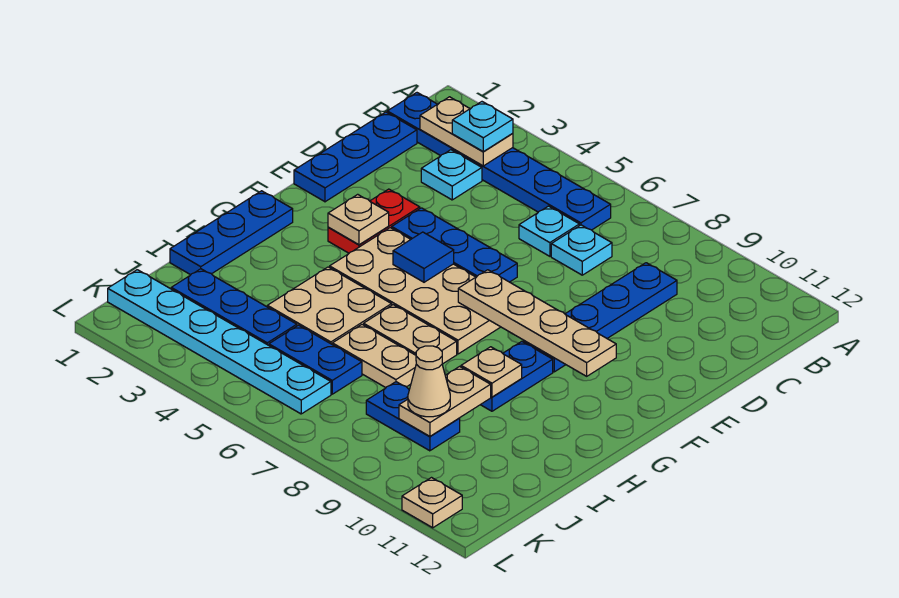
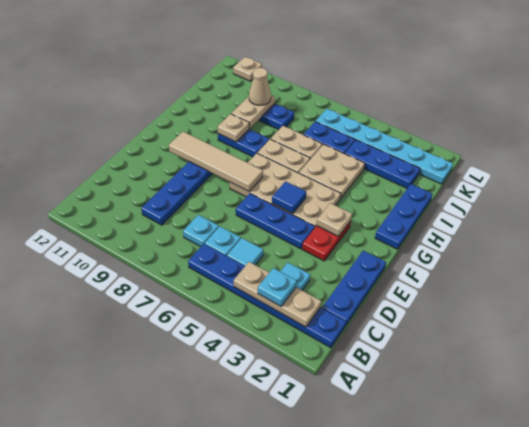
tan 1x2 plate [420,97,513,166] -> tan 1x3 plate [234,262,321,327]
none -> cyan 1x1 tile [227,238,263,266]
tan 1x4 plate [458,270,616,376] -> tan 1x4 tile [169,132,263,191]
blue 1x2 plate [481,341,553,411] -> blue 1x2 plate turned to [218,129,269,157]

